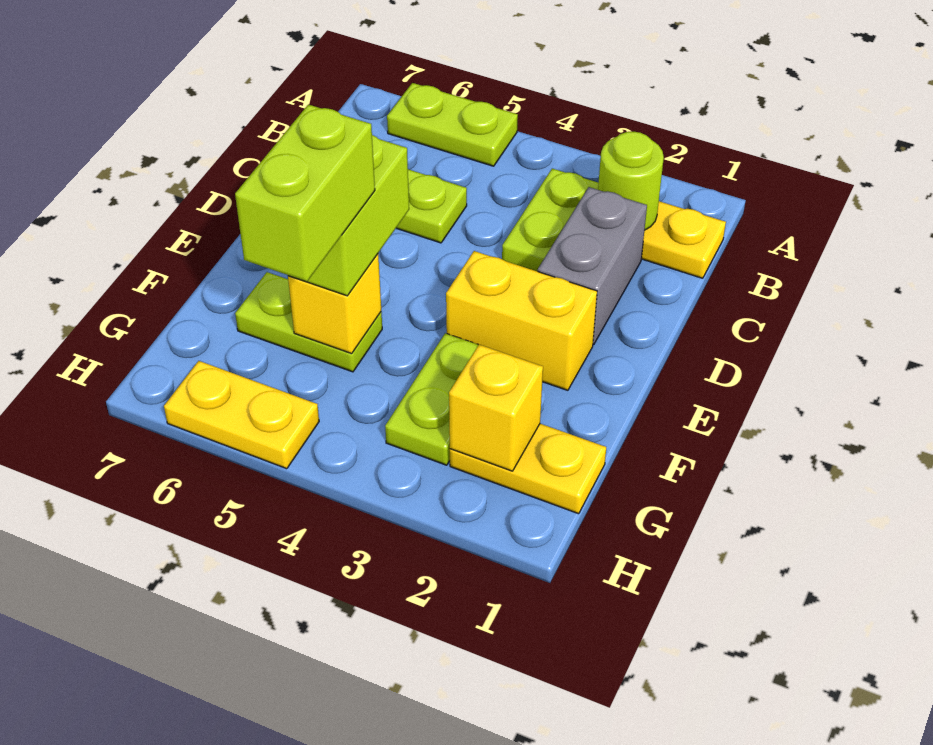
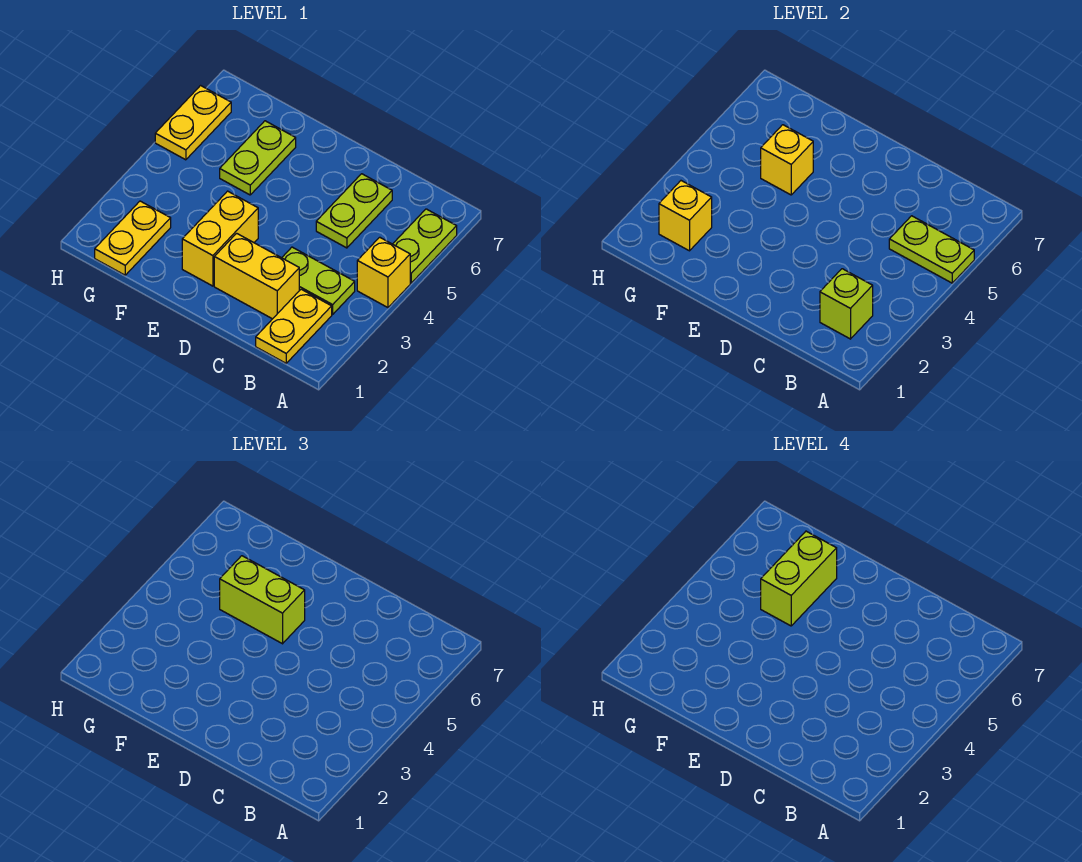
none -> yellow 1x1 brick [357,237,410,308]
lime 1x1 round brick [598,132,664,230] -> lime 1x1 brick [820,269,873,339]
grey 1x2 brick [538,187,647,345] -> yellow 1x2 brick [214,233,299,319]
lime 1x2 plate [385,333,478,465] -> lime 1x2 plate moved to [889,216,974,283]
lime 1x2 brick [235,105,375,281] -> lime 1x2 brick turned to [761,531,837,626]

